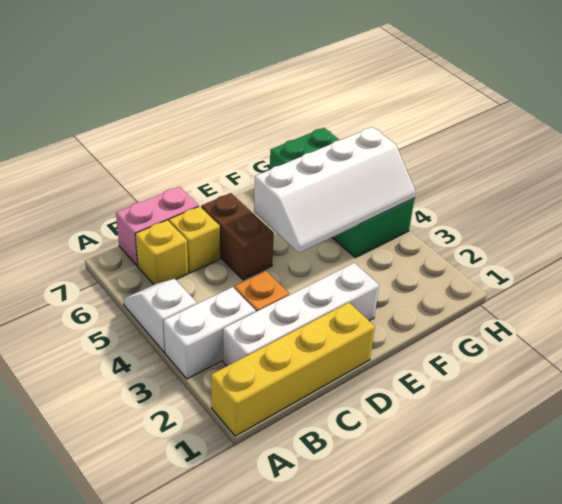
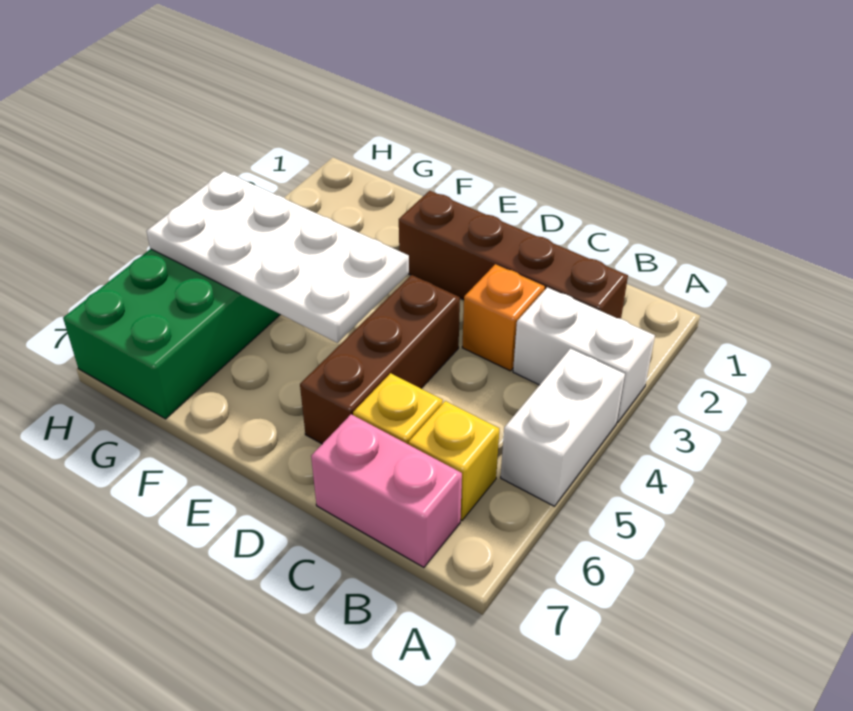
yellow 1x4 brick [211,303,375,436] -> none
white 1x2 slope [123,279,197,353] -> white 1x2 brick [501,349,625,506]
white 1x4 brick [223,263,379,366] -> brown 1x4 brick [399,191,628,319]
brown 1x2 brick [201,193,274,280] -> brown 1x3 brick [300,275,460,444]
white 2x4 slope [254,127,416,253] -> white 2x4 plate [146,171,409,343]

